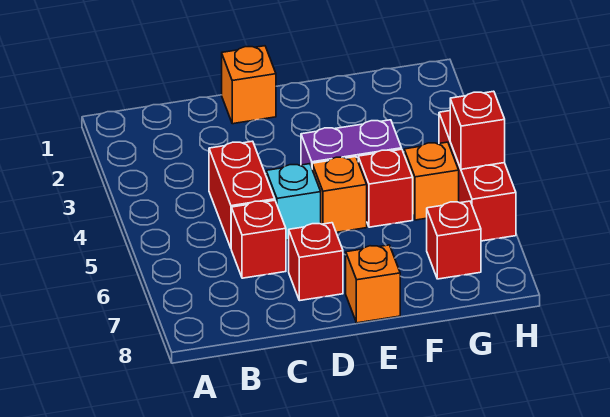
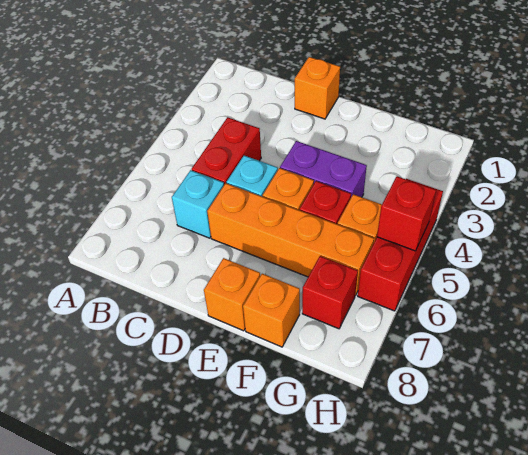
red 1x1 brick [231,200,286,278] -> cyan 1x1 brick [172,170,224,238]
none -> orange 1x4 brick [207,183,374,296]
red 1x1 brick [289,223,343,301] -> none
none -> orange 1x1 brick [243,274,300,347]

